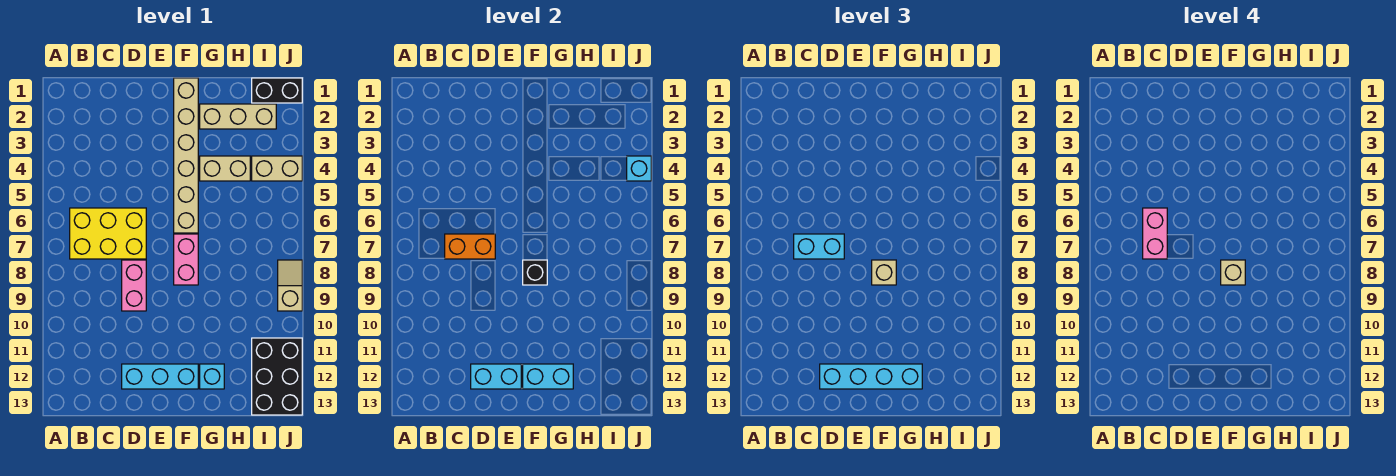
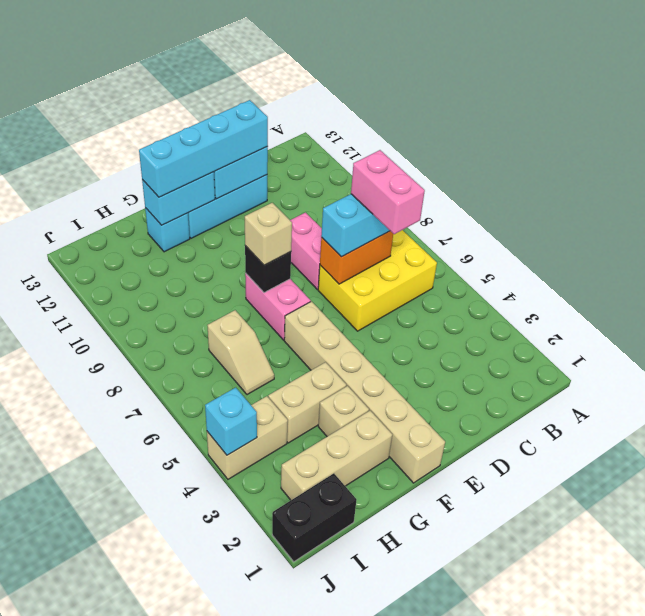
tan 1x1 brick [1221,260,1245,285] -> tan 1x1 brick moved to [318,386,369,437]
black 2x3 brick [252,338,302,415] -> none
tan 1x2 slope [278,260,302,311] -> tan 1x2 slope moved to [207,310,274,395]

